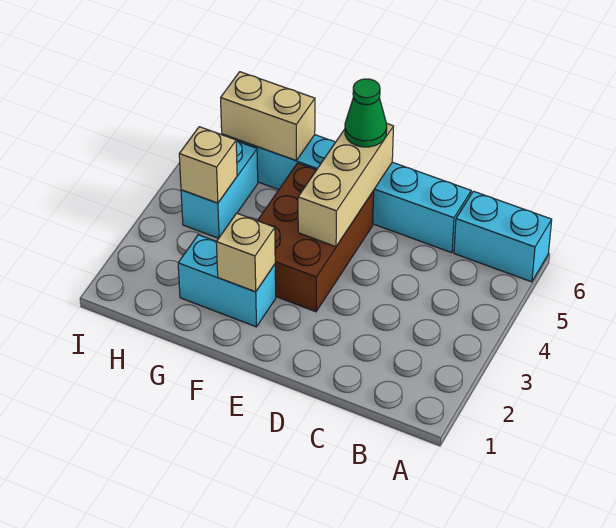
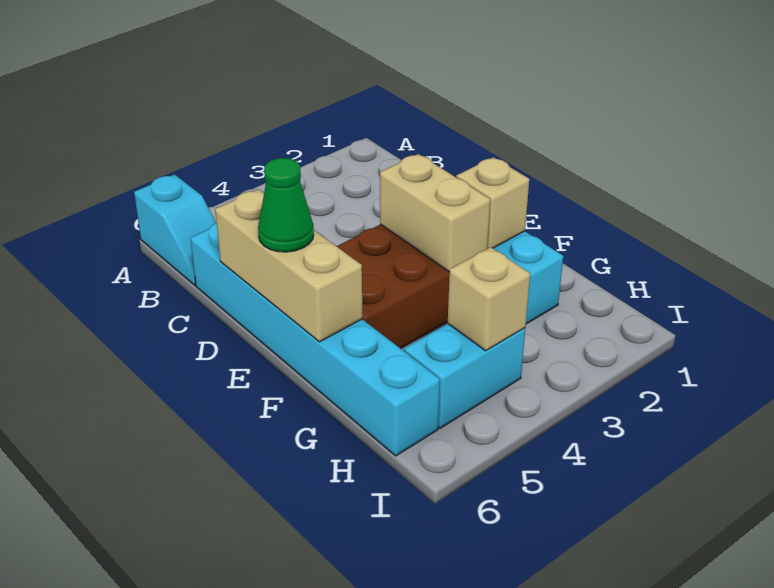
cyan 1x2 brick [454,191,552,282] -> cyan 1x2 slope [134,175,216,285]
tan 1x3 brick [298,123,394,247] -> tan 1x3 brick turned to [215,189,363,342]
tan 1x2 brick [221,72,315,160] -> tan 1x2 brick moved to [380,154,490,271]

